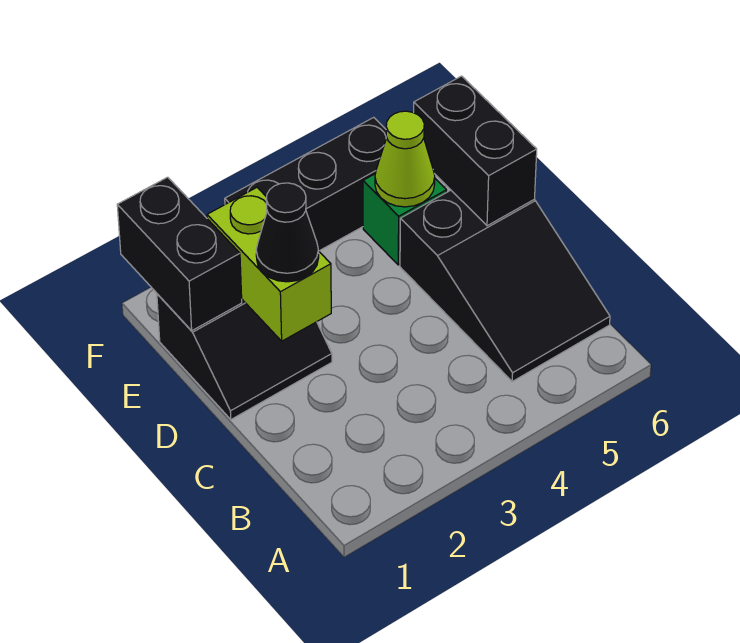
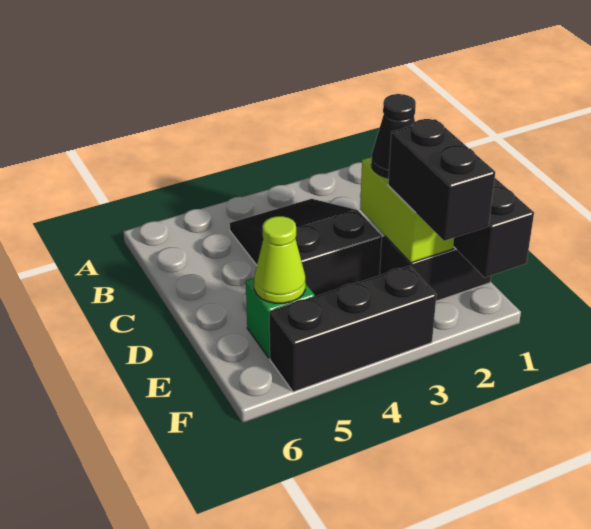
black 2x3 slope [400,190,610,381] -> black 2x3 slope moved to [230,199,382,296]
black 1x2 brick [414,76,537,226] -> black 1x2 brick moved to [388,119,495,241]

